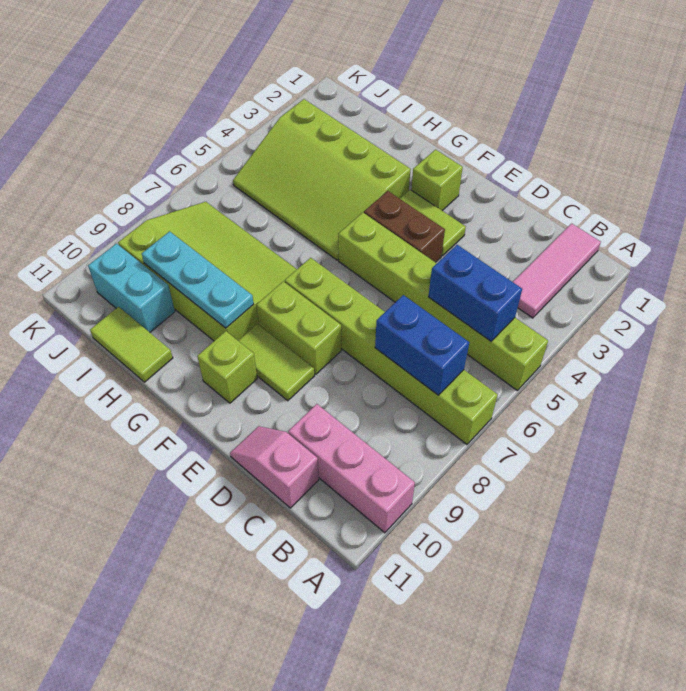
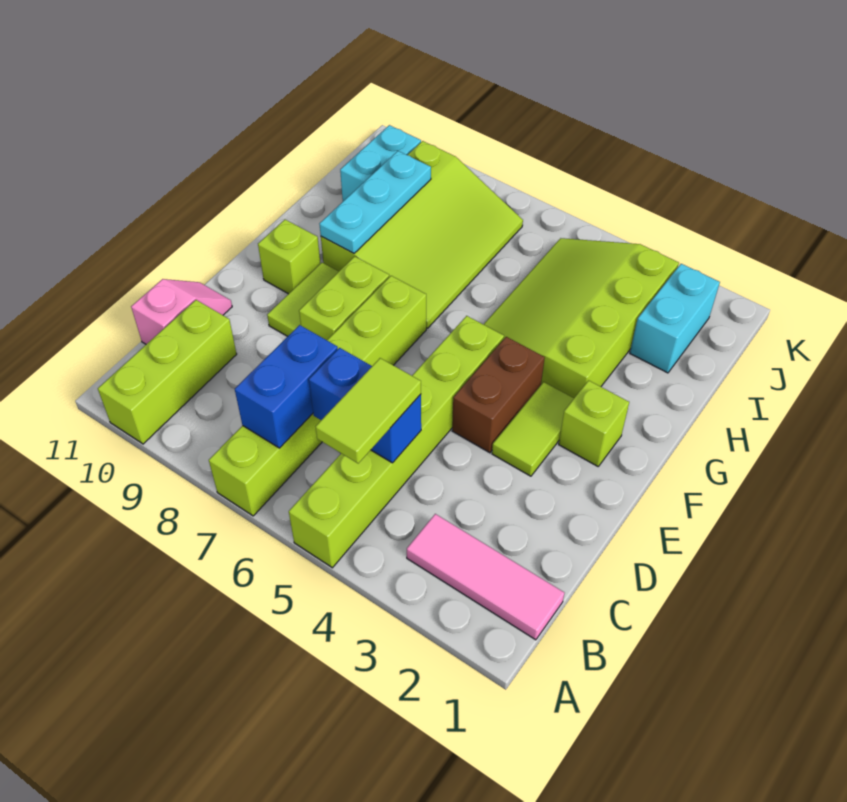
pink 1x3 brick [288,404,415,533] -> lime 1x3 brick [98,300,237,444]
blue 1x2 brick [428,245,522,341] -> blue 1x2 brick turned to [309,348,421,463]
lime 1x2 tile [90,307,173,382] -> lime 1x2 tile moved to [316,358,421,463]
none -> cyan 1x2 brick [630,264,720,373]

